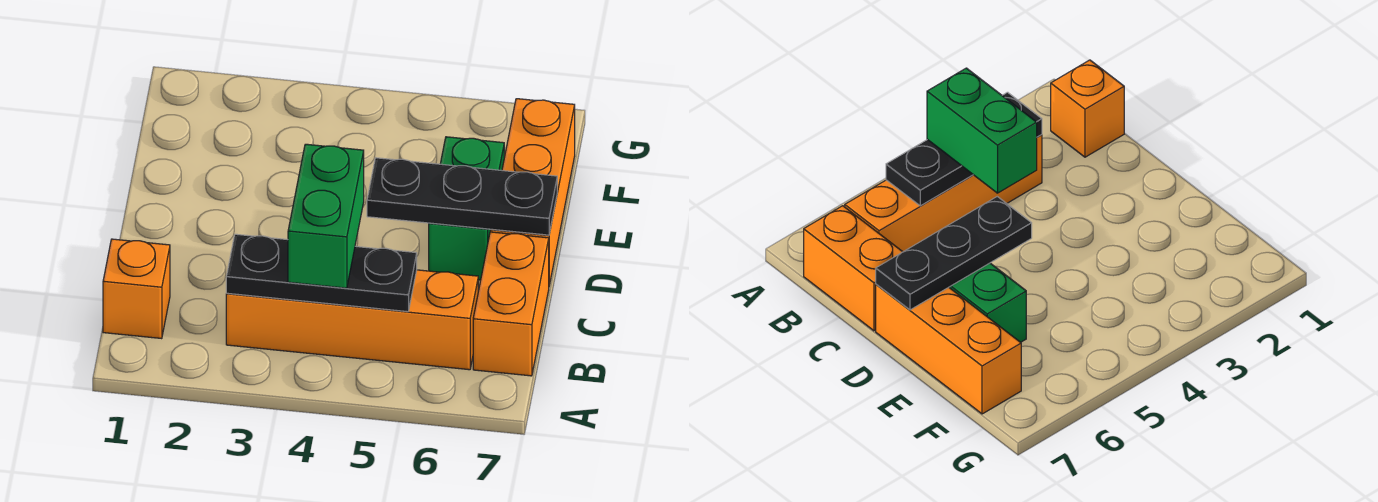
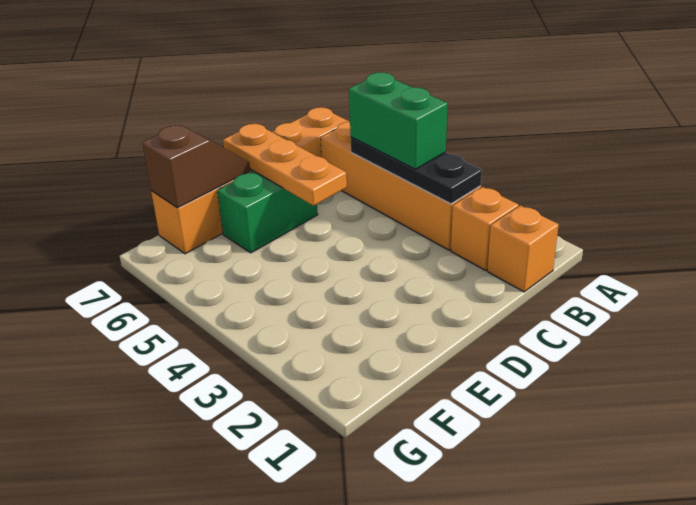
none -> orange 1x1 brick [451,187,519,270]
green 1x2 brick [288,144,364,288] -> green 1x2 brick turned to [349,72,448,169]
black 1x3 plate [367,158,557,235] -> orange 1x3 plate [223,124,347,206]
none -> brown 1x2 slope [142,125,250,208]

